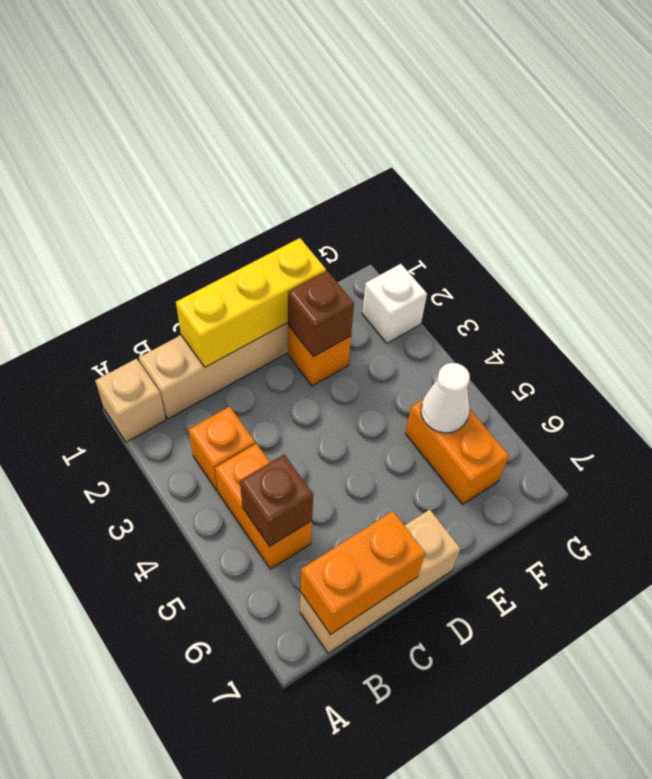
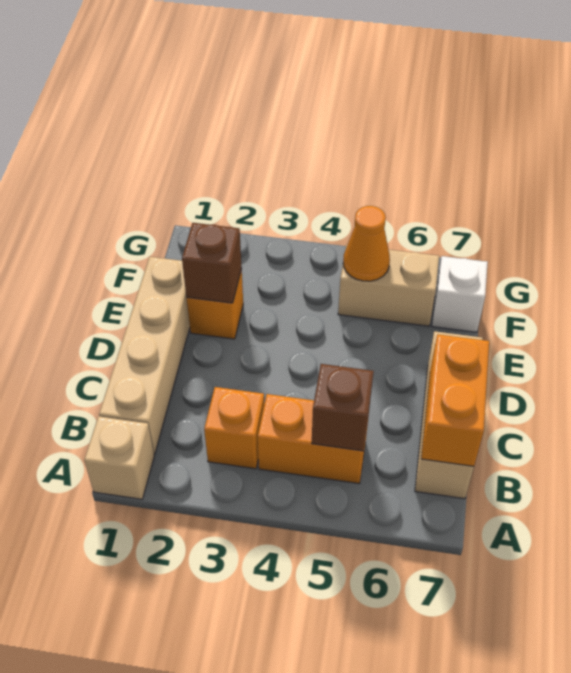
yellow 1x3 brick [176,238,326,367] -> none
orange 1x2 brick [406,400,509,504] -> tan 1x2 brick [338,245,439,326]
white 1x1 cone [421,363,470,433] -> orange 1x1 cone [343,206,390,281]
white 1x1 brick [362,264,427,343] -> white 1x1 brick moved to [432,256,488,332]

